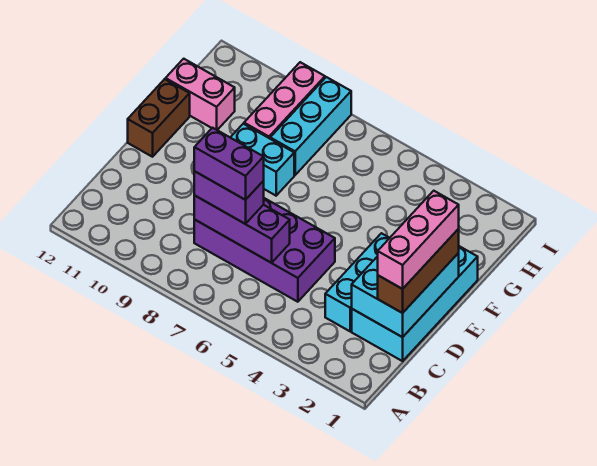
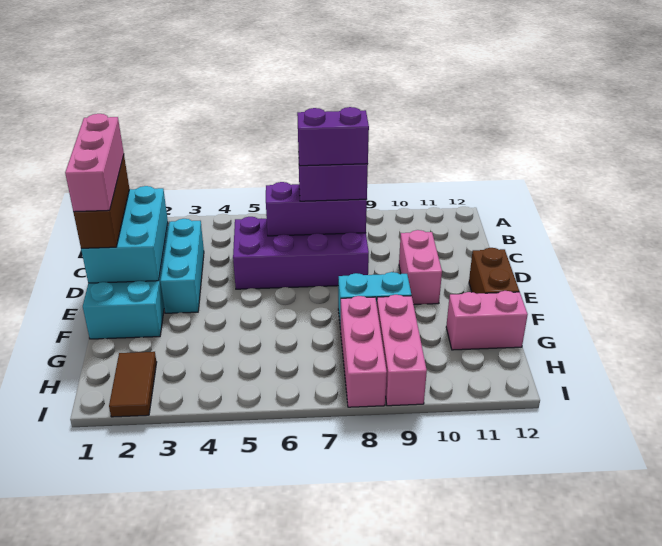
none -> pink 1x2 brick [399,230,442,305]
cyan 1x3 brick [270,77,351,175] -> pink 1x3 brick [341,296,387,407]
none -> brown 1x2 tile [109,352,157,417]

